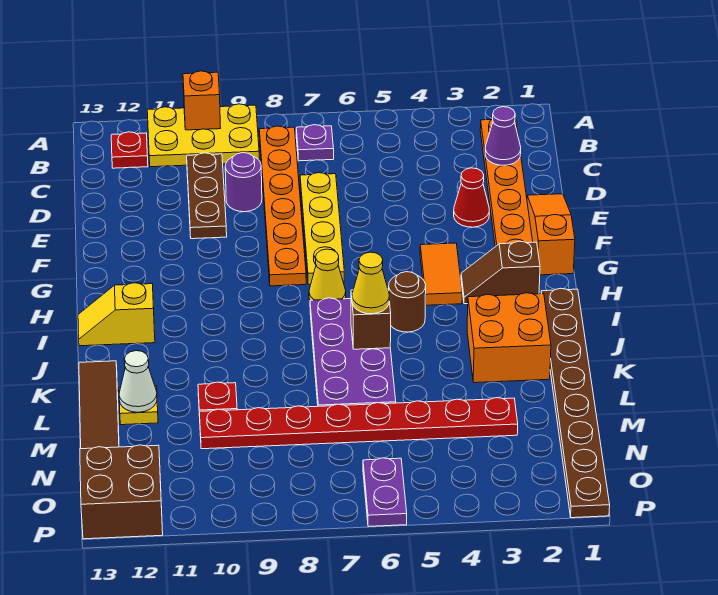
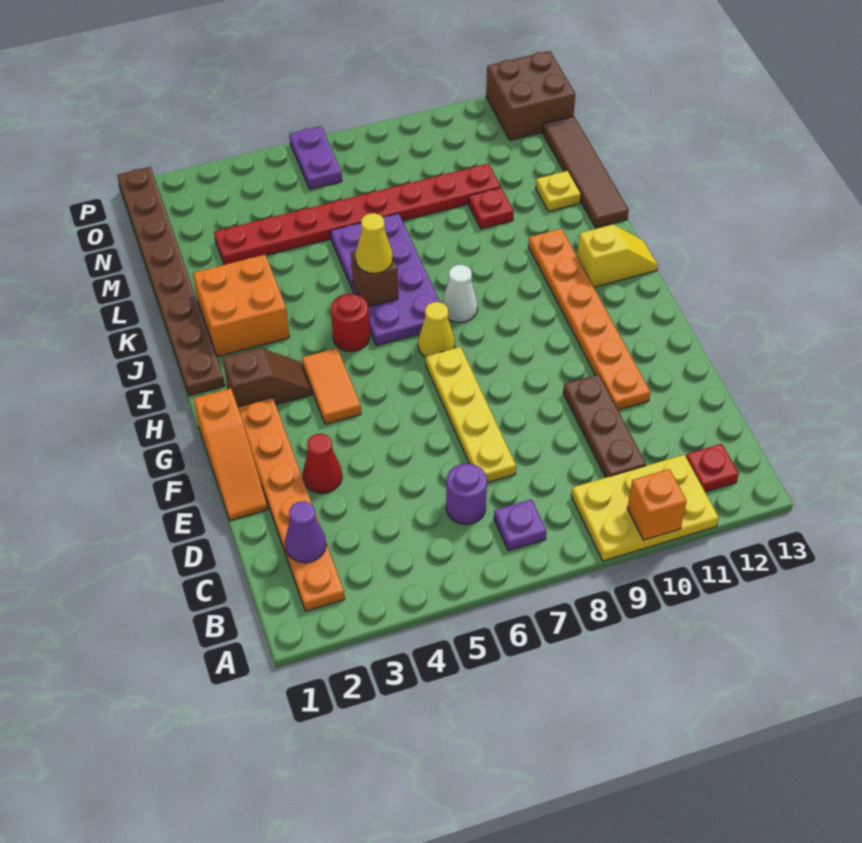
orange 1x6 plate [259,126,306,286] -> orange 1x6 plate moved to [528,229,650,410]
purple 1x1 round brick [225,153,262,212] -> purple 1x1 round brick moved to [446,463,487,524]
brown 1x1 round brick [389,272,426,332] -> red 1x1 round brick [331,294,370,352]
white 1x1 cone [119,351,157,412] -> white 1x1 cone moved to [442,265,478,322]

